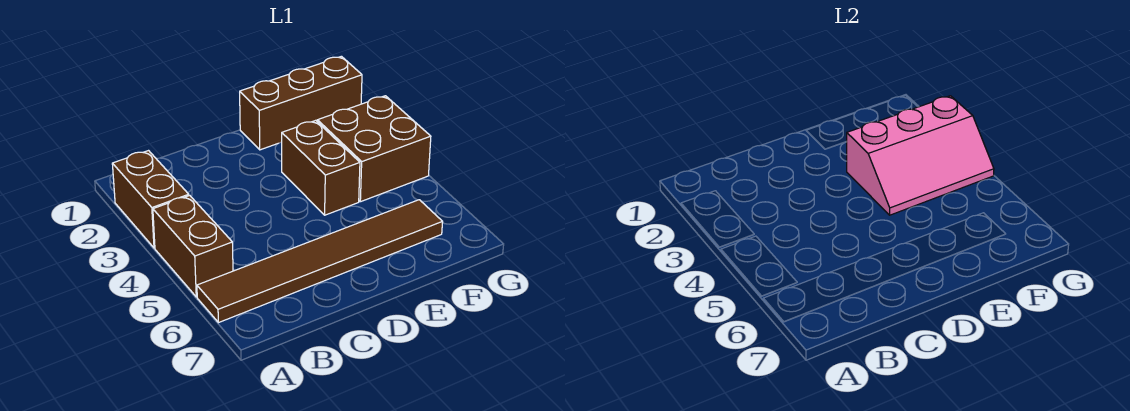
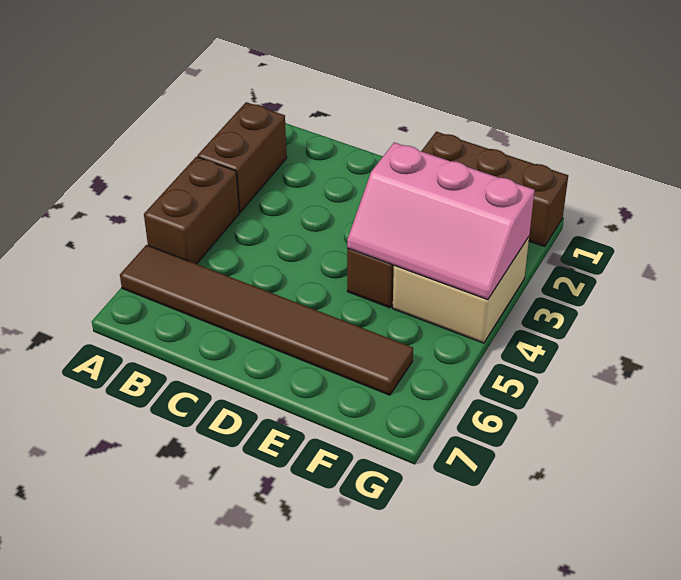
brown 2x2 brick [317,96,431,202] -> tan 2x2 brick [393,237,529,343]

